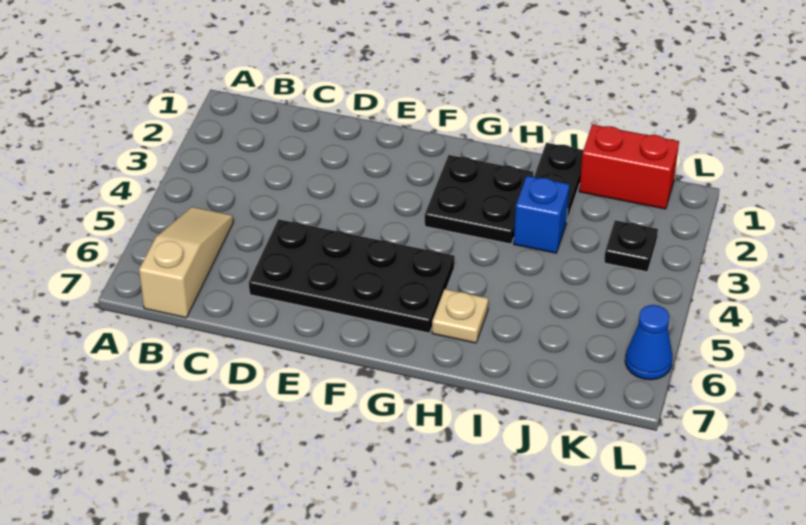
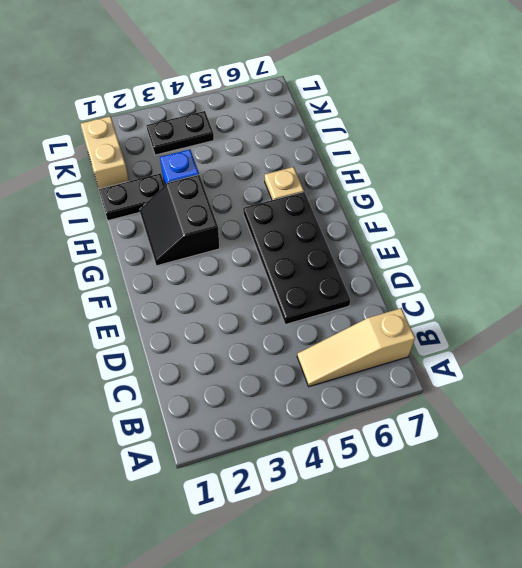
black 2x2 plate [425,155,533,244] -> black 2x2 slope [139,175,220,266]
red 1x2 brick [579,125,679,209] -> tan 1x2 brick [81,116,129,189]
black 1x1 plate [604,220,658,272] -> black 1x2 plate [146,111,214,155]
blue 1x1 cone [625,305,672,380] -> none

